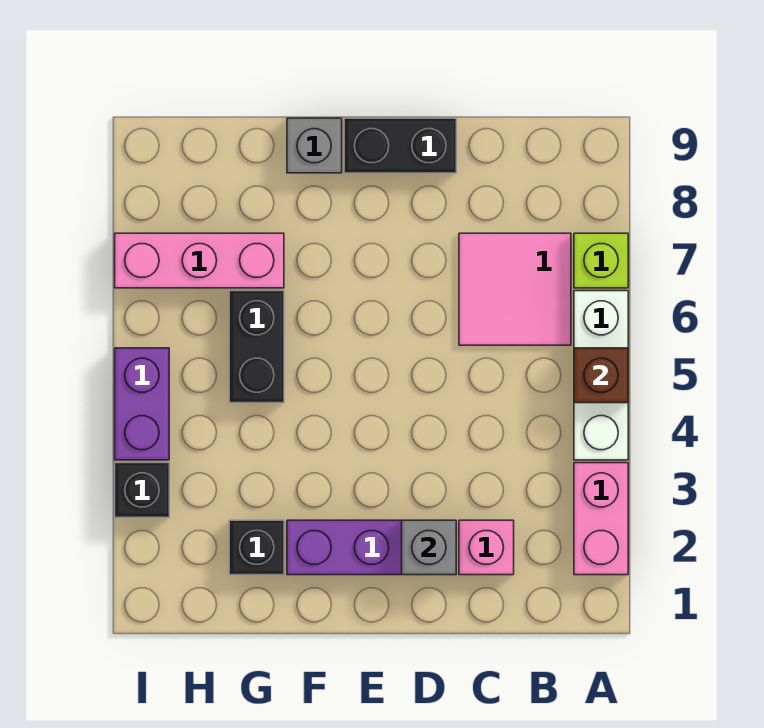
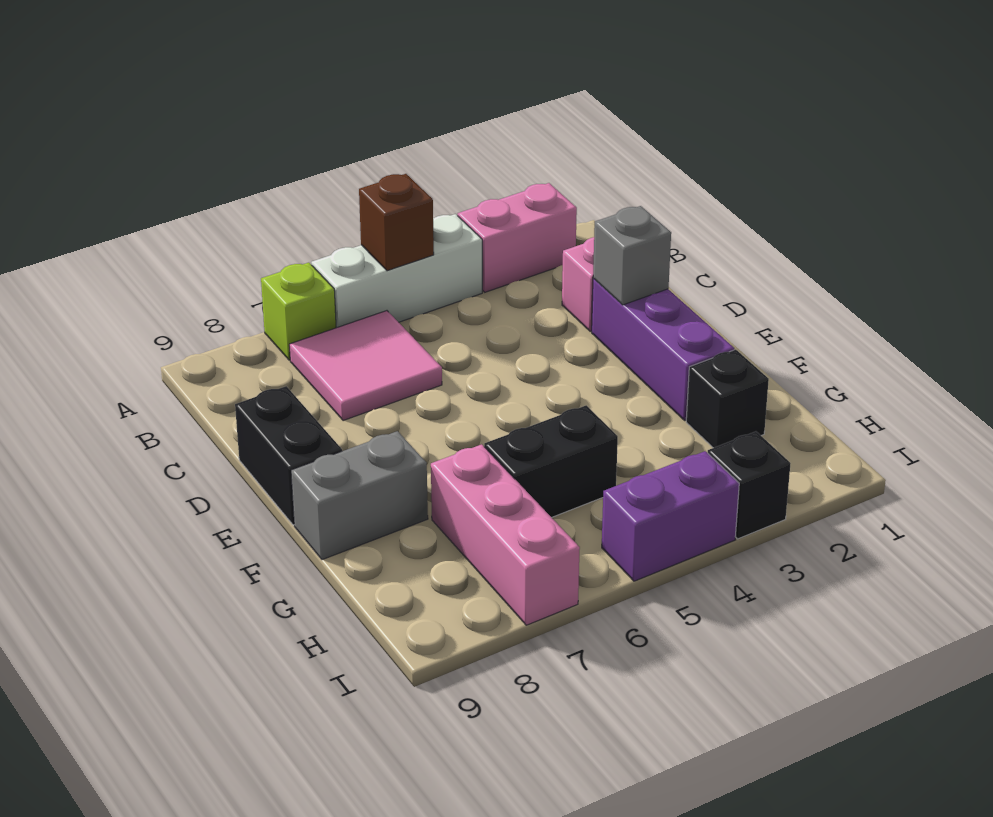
grey 1x1 brick [287,118,342,173] -> grey 1x2 brick [291,431,428,560]

